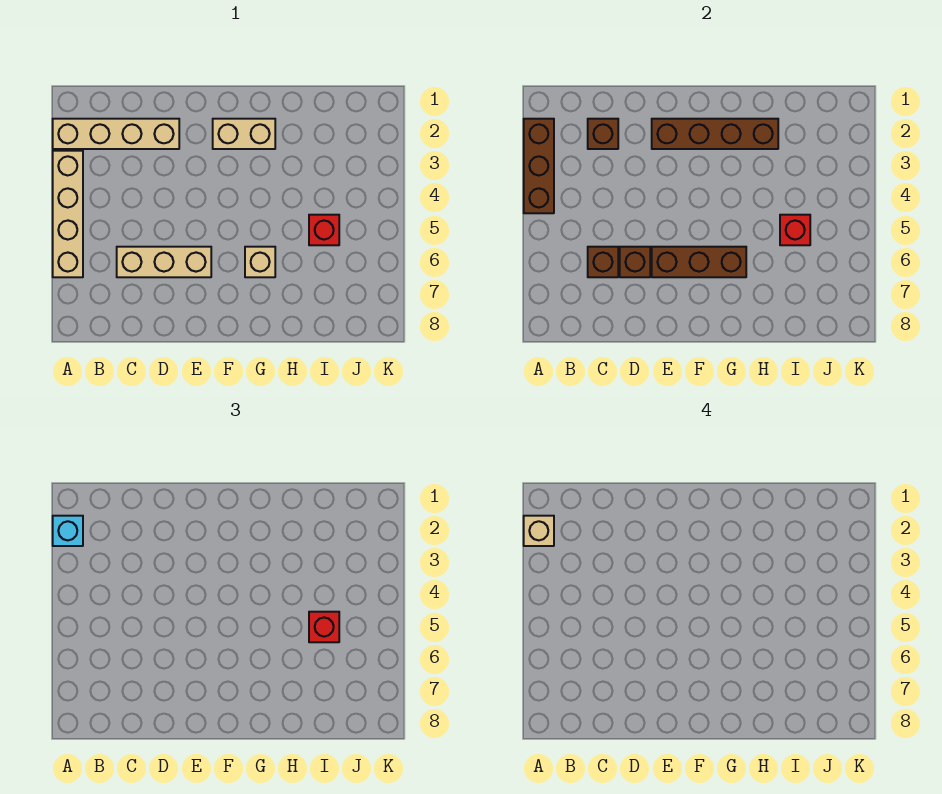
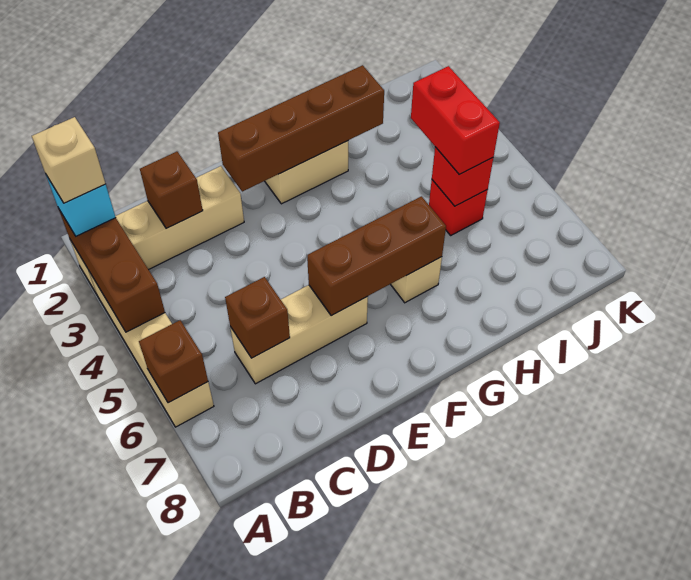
brown 1x1 brick [620,247,650,277] -> brown 1x1 brick moved to [139,320,208,403]
red 1x1 brick [309,612,339,642] -> red 1x2 brick [411,66,500,174]

